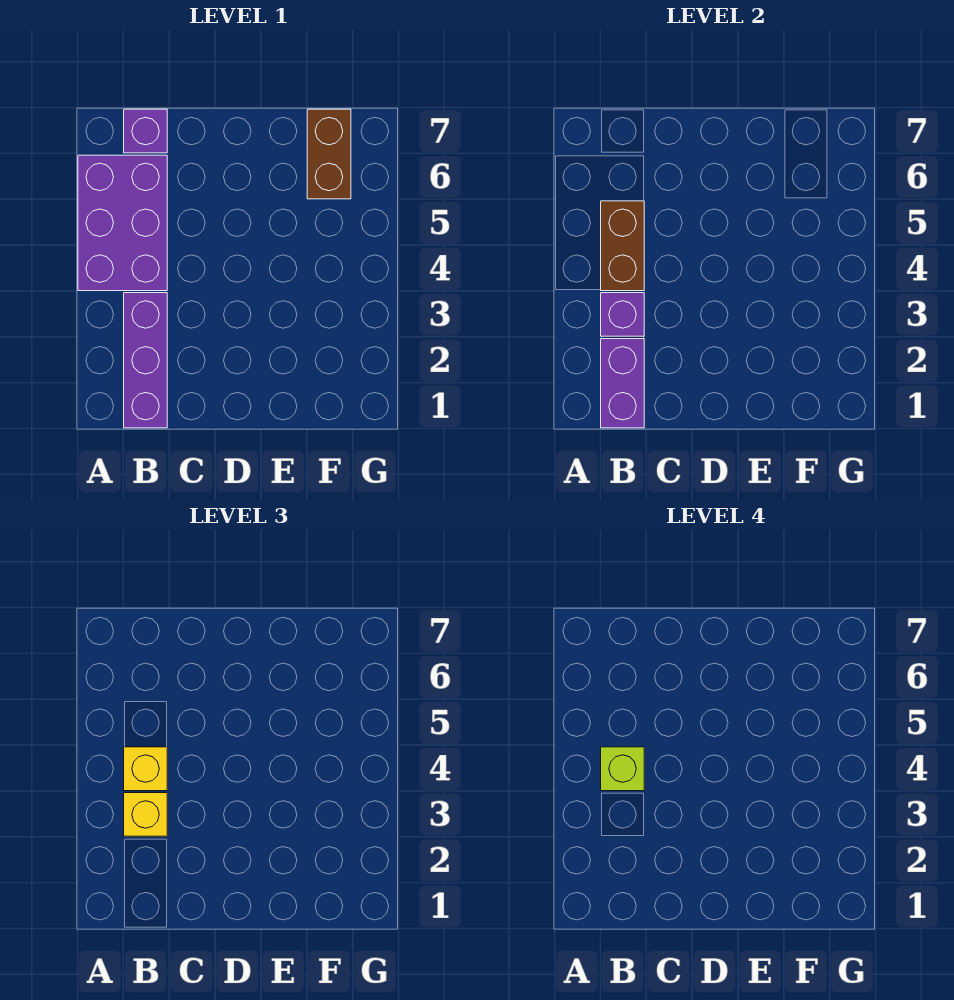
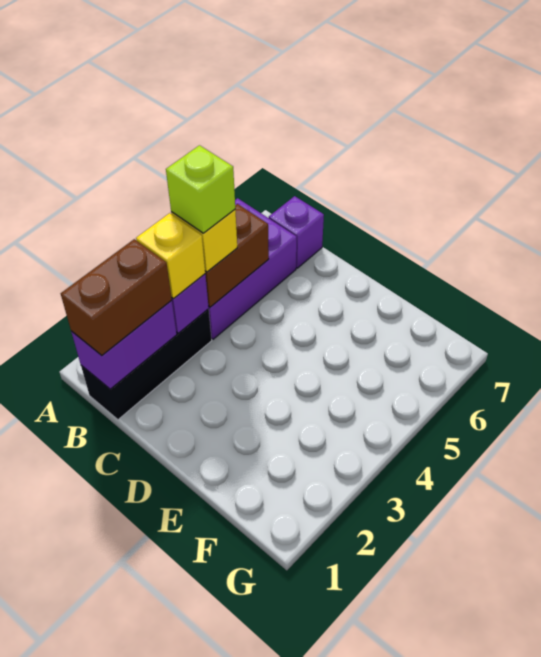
purple 1x3 brick [124,293,167,428] -> black 1x3 brick [81,309,212,420]
brown 1x2 brick [307,109,351,199] -> brown 1x2 brick moved to [61,239,172,355]

